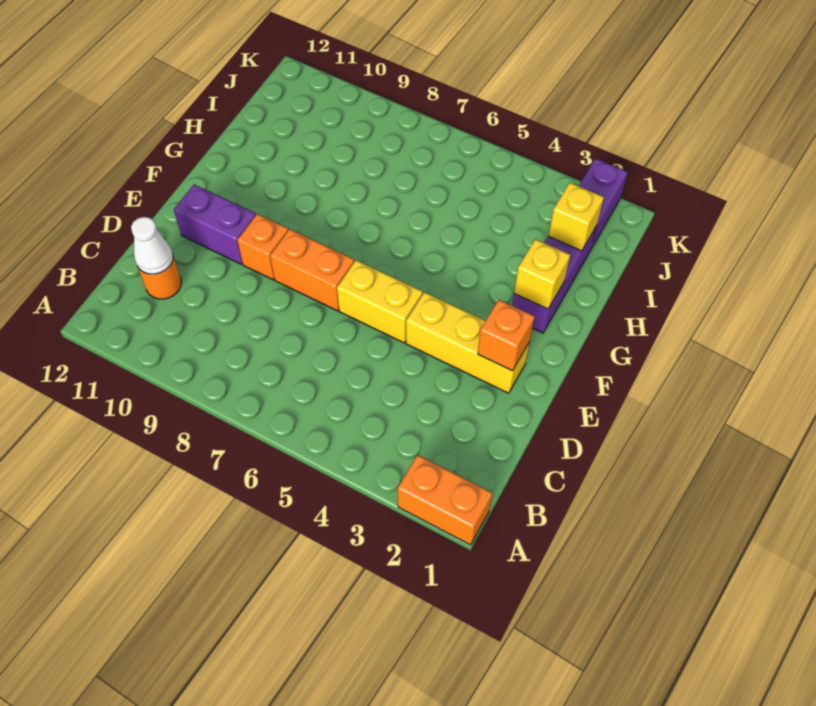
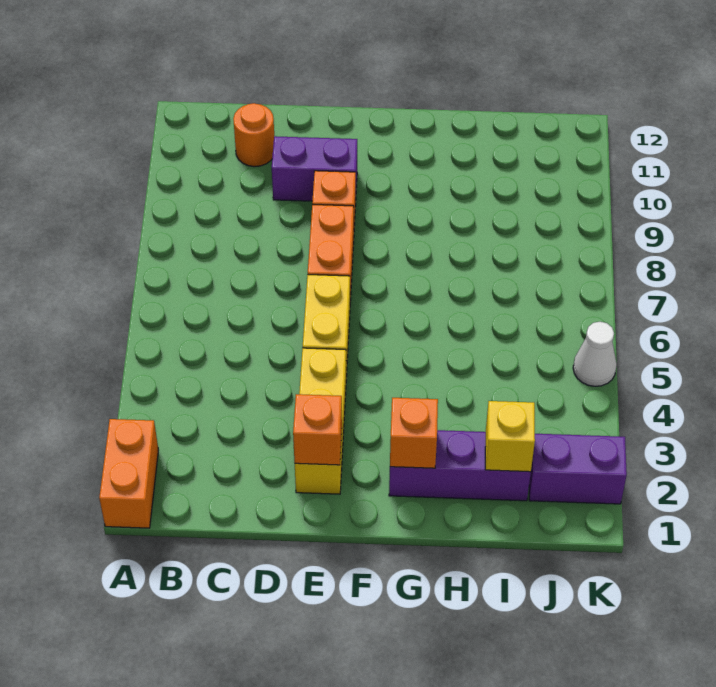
white 1x1 cone [131,217,173,274] -> white 1x1 cone moved to [573,322,617,386]
purple 1x2 brick [174,184,256,264] -> purple 1x2 brick turned to [272,136,357,201]
yellow 1x1 brick [514,239,570,309] -> orange 1x1 brick [390,398,438,468]

